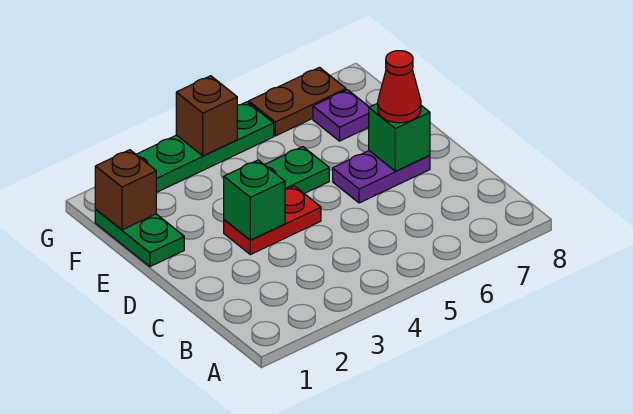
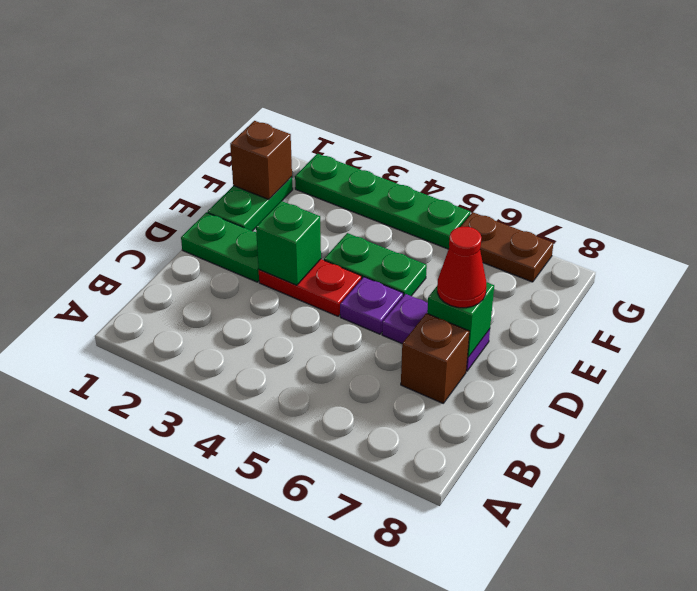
none -> green 1x2 plate [181,212,259,282]
purple 1x1 plate [313,90,369,141] -> purple 1x1 plate moved to [340,277,403,334]
brown 1x1 brick [176,76,237,156] -> brown 1x1 brick moved to [401,313,469,403]

